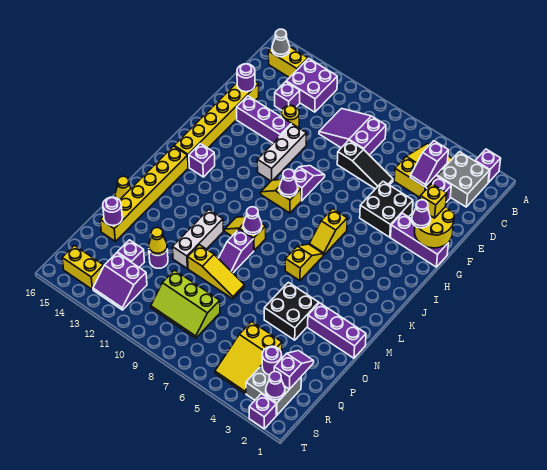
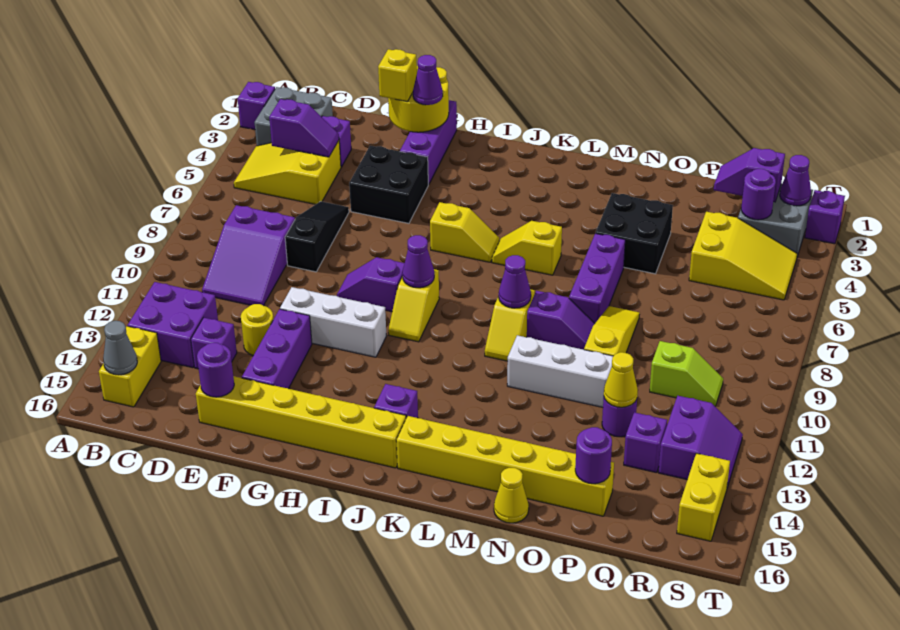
purple 1x3 brick [308,303,366,358] -> purple 1x3 brick moved to [569,233,625,323]
lime 2x3 slope [151,270,220,338] -> lime 1x2 slope [650,341,723,406]

